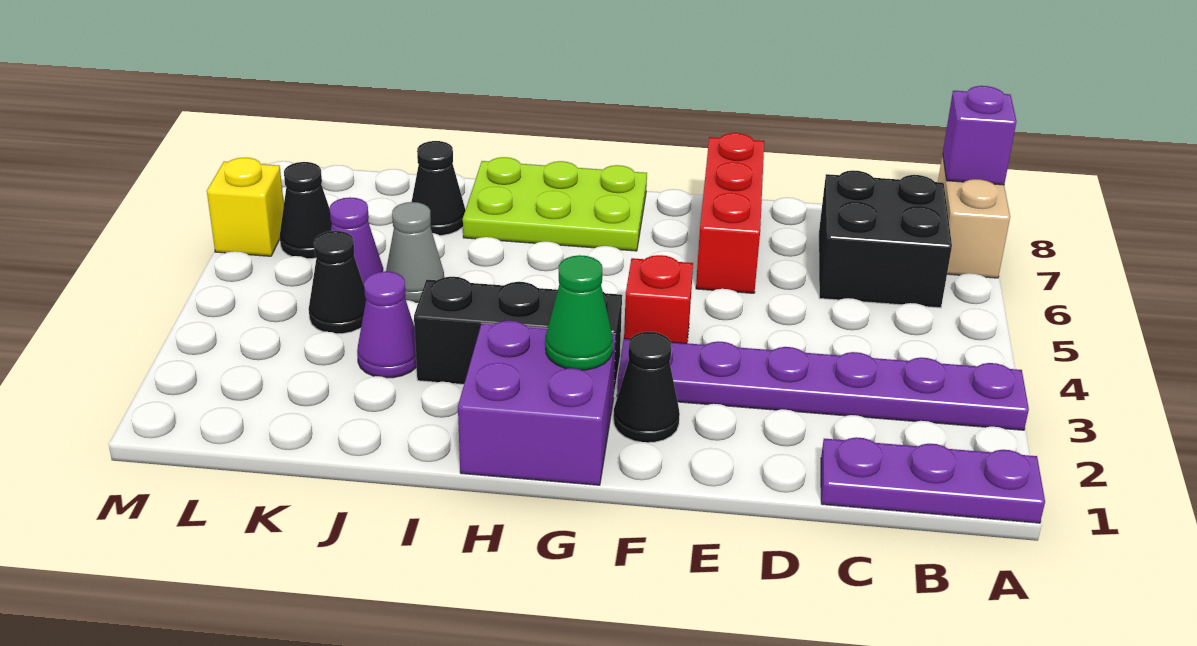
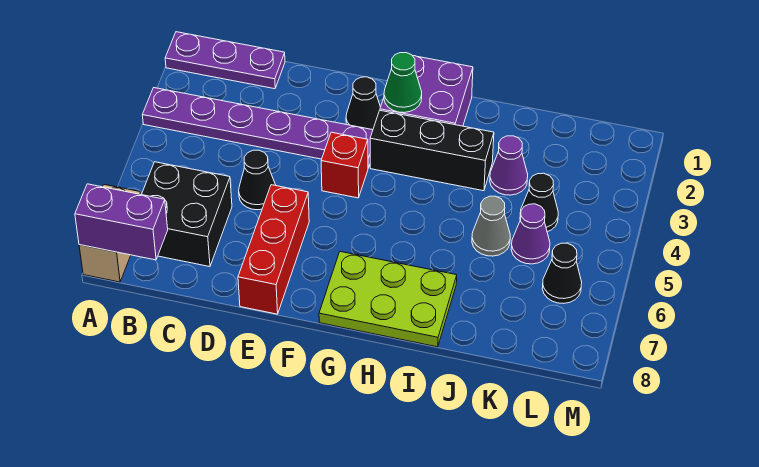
purple 1x1 brick [943,86,1016,185] -> purple 1x2 brick [75,184,168,260]
black 1x1 cone [412,141,465,236] -> black 1x1 cone moved to [239,150,275,210]
yellow 1x1 brick [207,158,284,256] -> none

